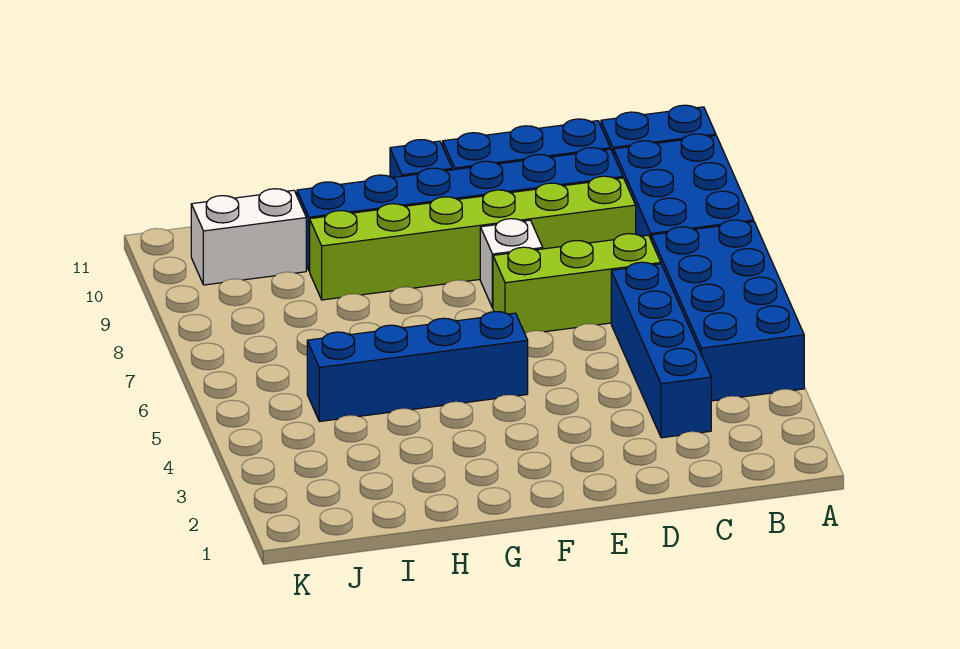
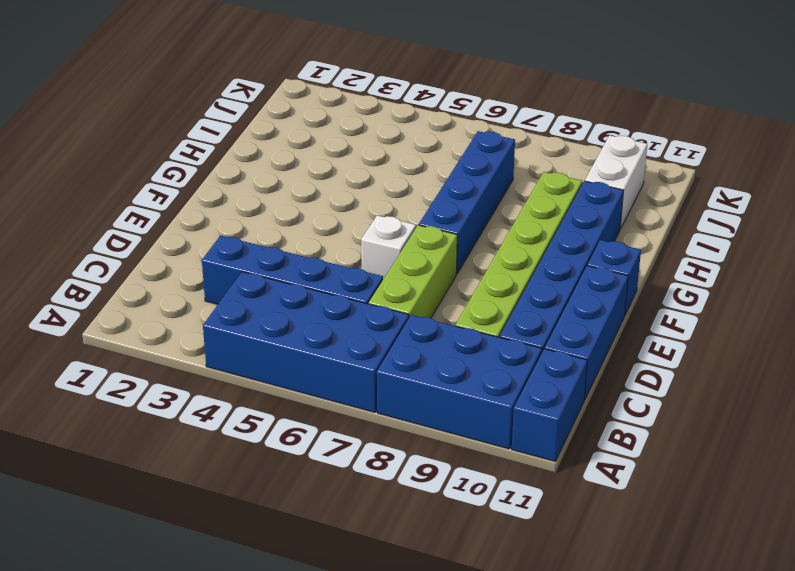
white 1x1 brick [480,219,543,308] -> white 1x1 brick moved to [361,215,416,279]
blue 1x4 brick [307,312,528,422] -> blue 1x4 brick moved to [419,131,515,274]

